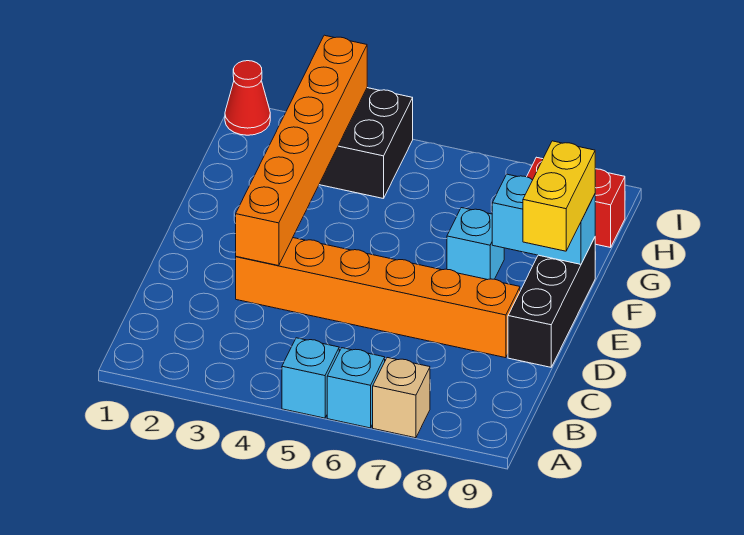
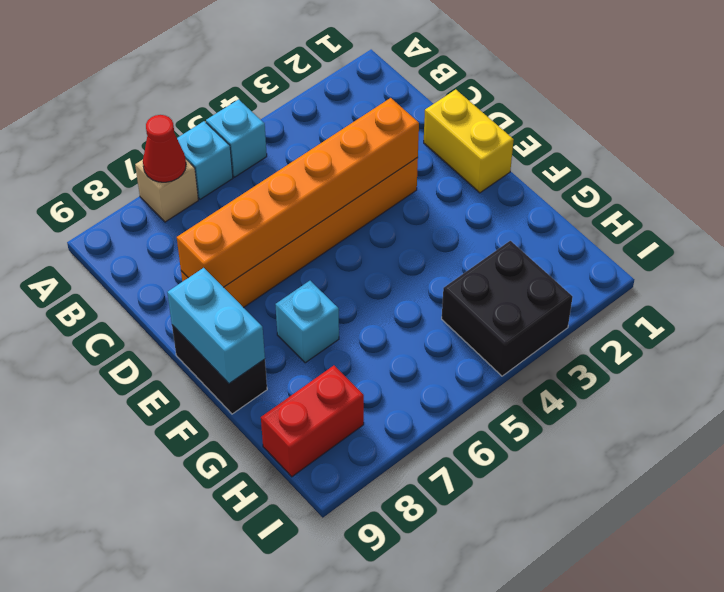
orange 1x6 brick [236,35,367,266] -> orange 1x6 brick turned to [177,98,419,287]
black 1x3 brick [508,238,595,367] -> black 1x2 brick [172,325,267,414]
yellow 1x2 brick [523,141,595,251] -> yellow 1x2 brick moved to [424,89,514,193]
cyan 1x2 brick [492,174,595,264] -> cyan 1x2 brick turned to [167,268,265,384]
red 1x1 cone [225,61,270,135] -> red 1x1 cone moved to [143,115,186,182]

